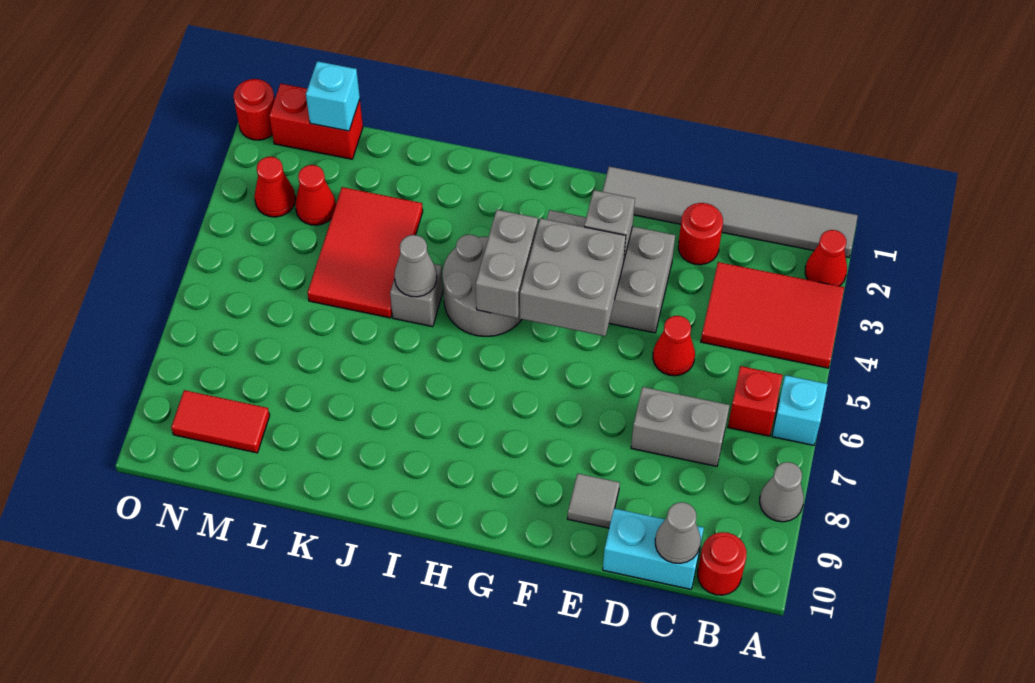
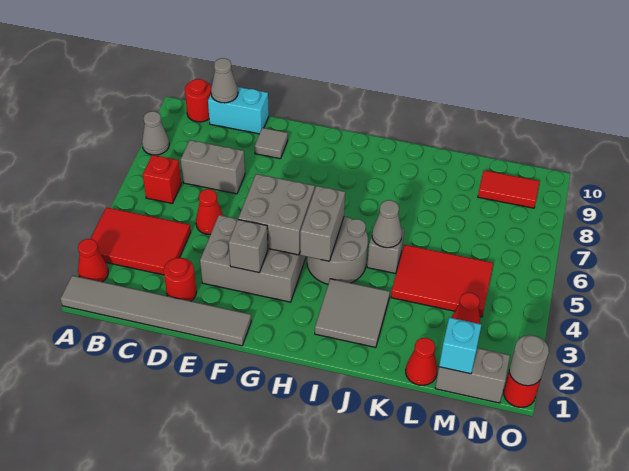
cyan 1x1 brick [772,375,828,445] -> none
none -> grey 2x2 tile [315,279,390,348]
red 2x3 tile [308,187,423,318] -> red 2x3 tile turned to [391,245,493,317]
red 1x2 brick [269,84,363,159] -> grey 1x2 brick [435,348,510,403]
red 1x1 cone [254,157,295,217] -> red 1x1 cone moved to [406,338,437,385]
none -> grey 1x1 round brick [509,335,549,386]

